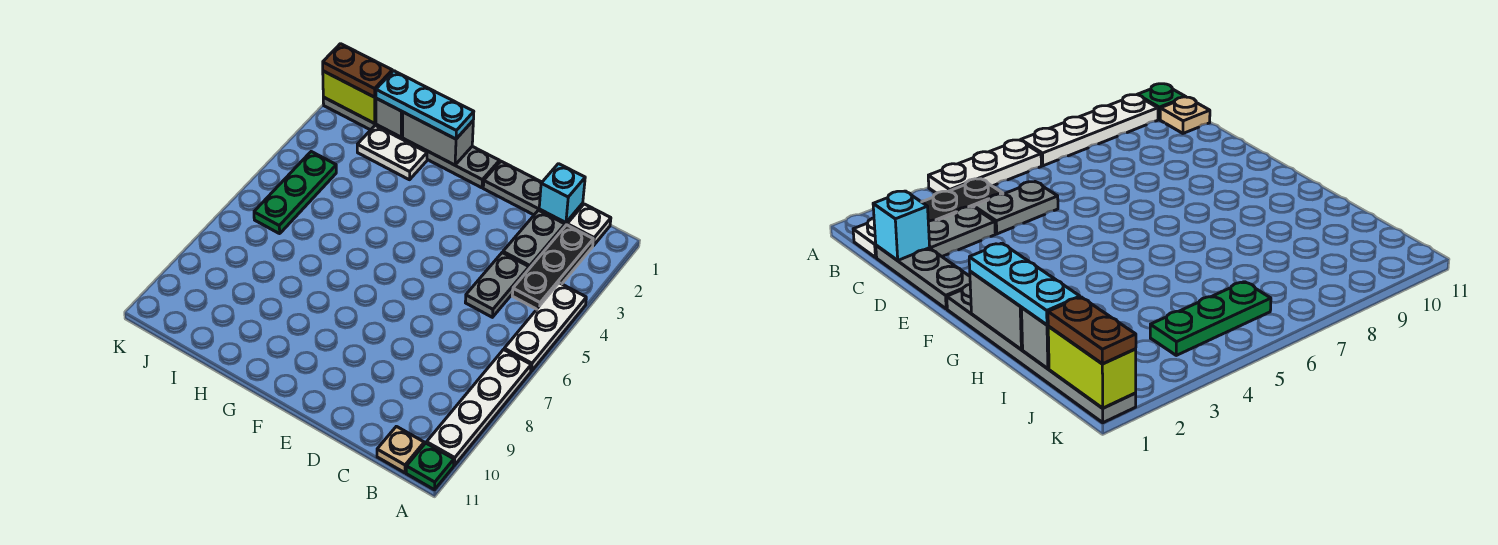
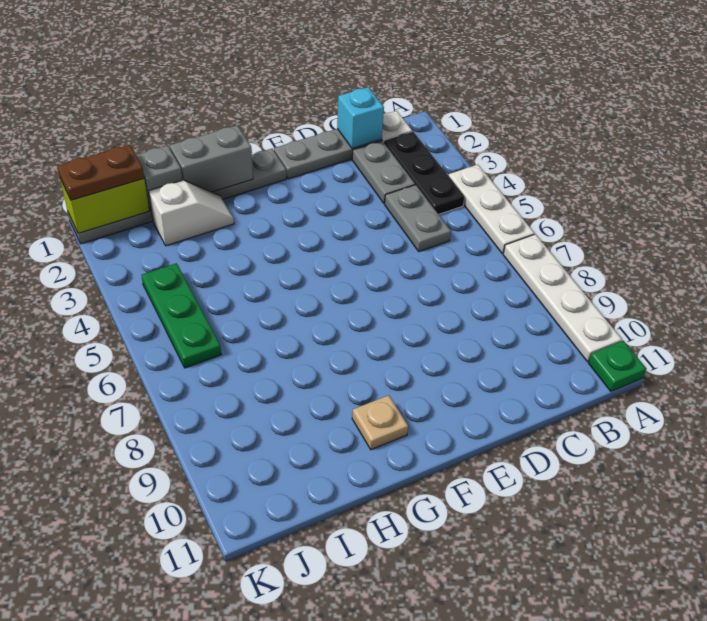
tan 1x1 plate [377,426,424,473] -> tan 1x1 plate moved to [352,395,408,450]
cyan 1x3 plate [376,71,474,139] -> none
white 1x2 plate [357,126,427,180] -> white 1x2 slope [149,180,234,246]

